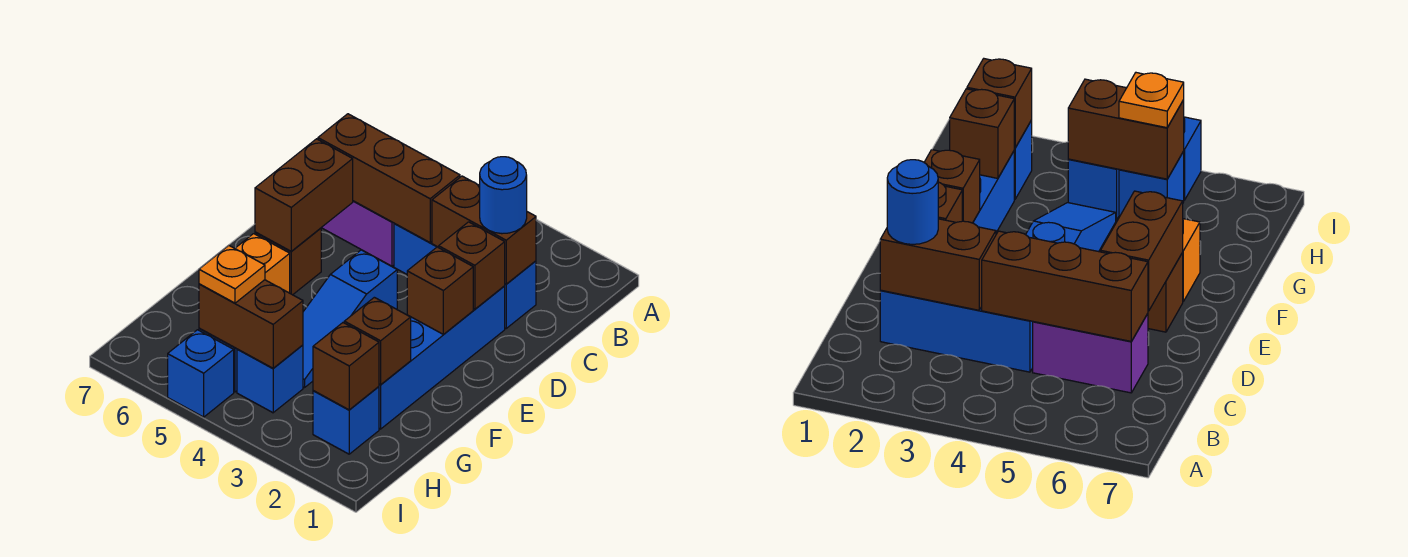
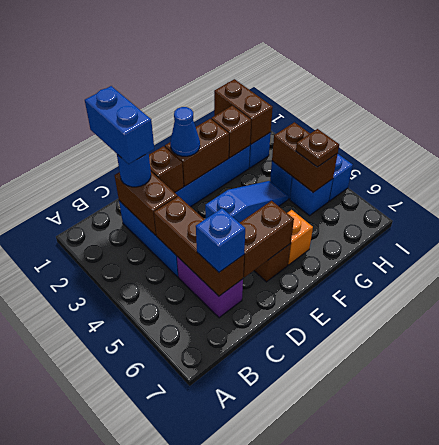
none -> blue 1x2 brick [85,86,154,164]
none -> blue 1x1 brick [196,208,245,272]
brown 1x1 brick [407,247,473,334] -> brown 1x2 brick [165,119,229,186]
none -> blue 1x1 cone [170,107,200,156]
brown 1x1 brick [313,323,379,410] -> brown 1x2 brick [214,79,273,144]
orange 1x1 plate [199,246,265,303] -> brown 1x1 plate [296,129,339,167]

